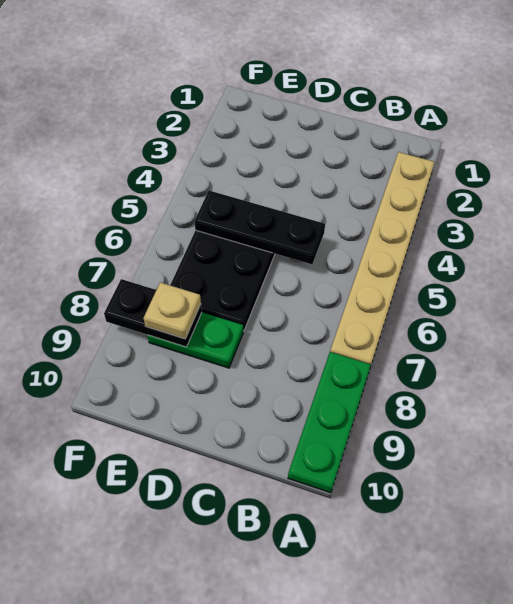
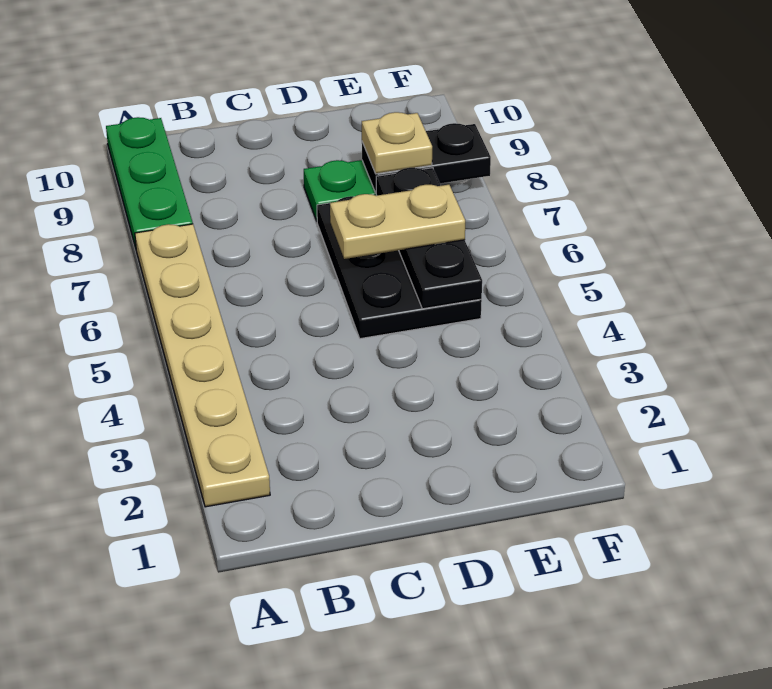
black 1x3 plate [194,191,325,264] -> black 1x3 plate turned to [376,168,482,309]
none -> tan 1x2 plate [330,185,465,259]

